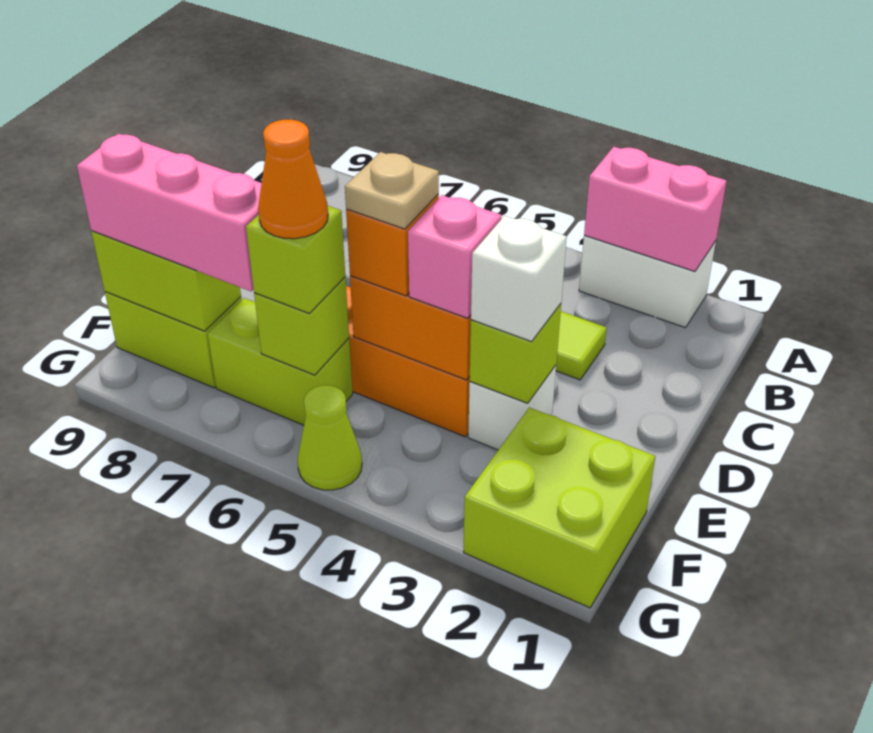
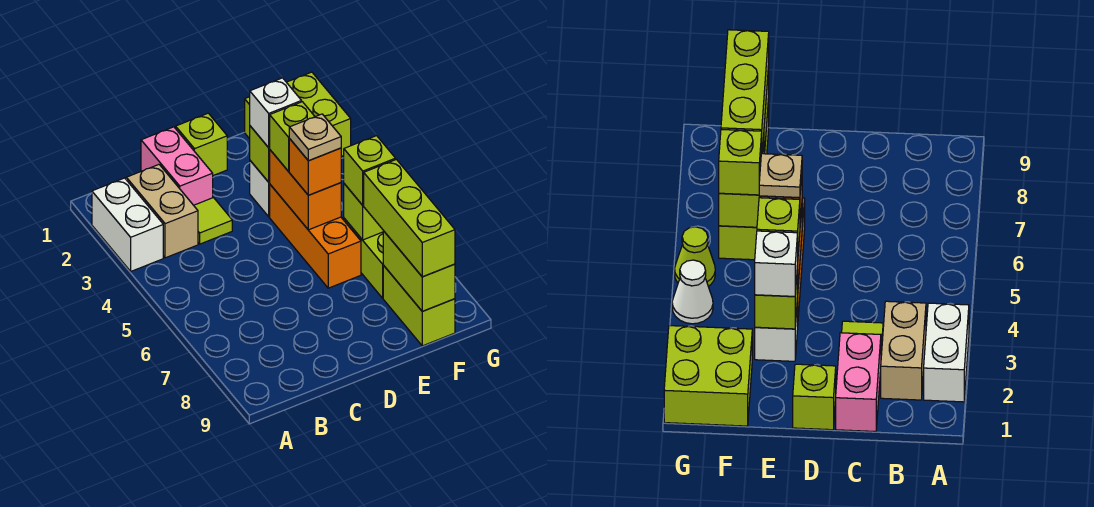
pink 1x2 brick [584,147,727,272] -> pink 1x2 brick moved to [141,127,213,205]
none -> tan 1x2 brick [126,165,198,258]
none -> lime 1x1 brick [176,113,227,175]
pink 1x1 brick [408,195,502,318] -> lime 1x1 brick [269,102,315,171]
orange 1x1 cone [258,120,328,239] -> none
pink 1x3 brick [77,134,262,291] -> lime 1x3 brick [363,159,455,277]
none -> white 1x1 cone [672,260,713,324]

